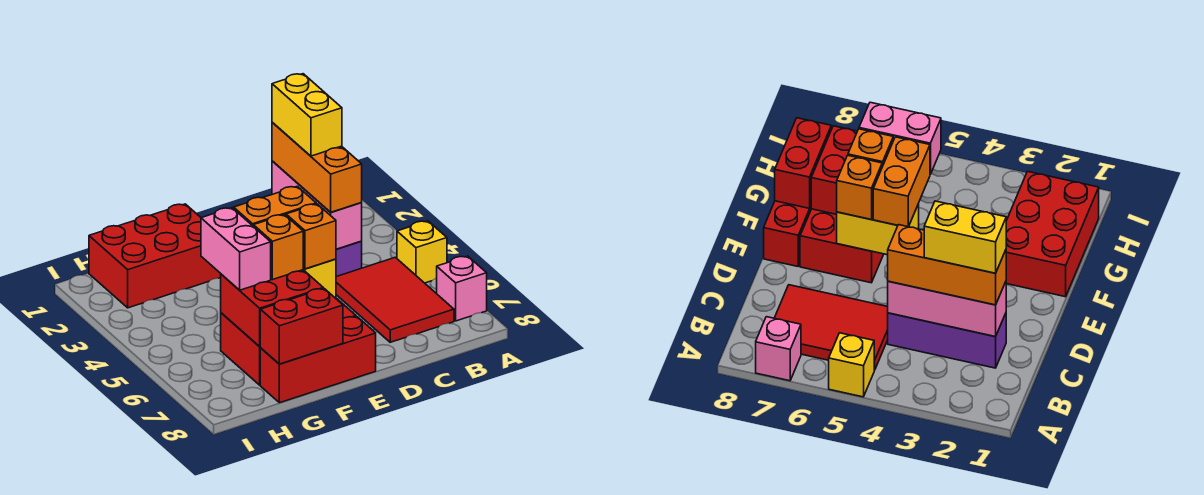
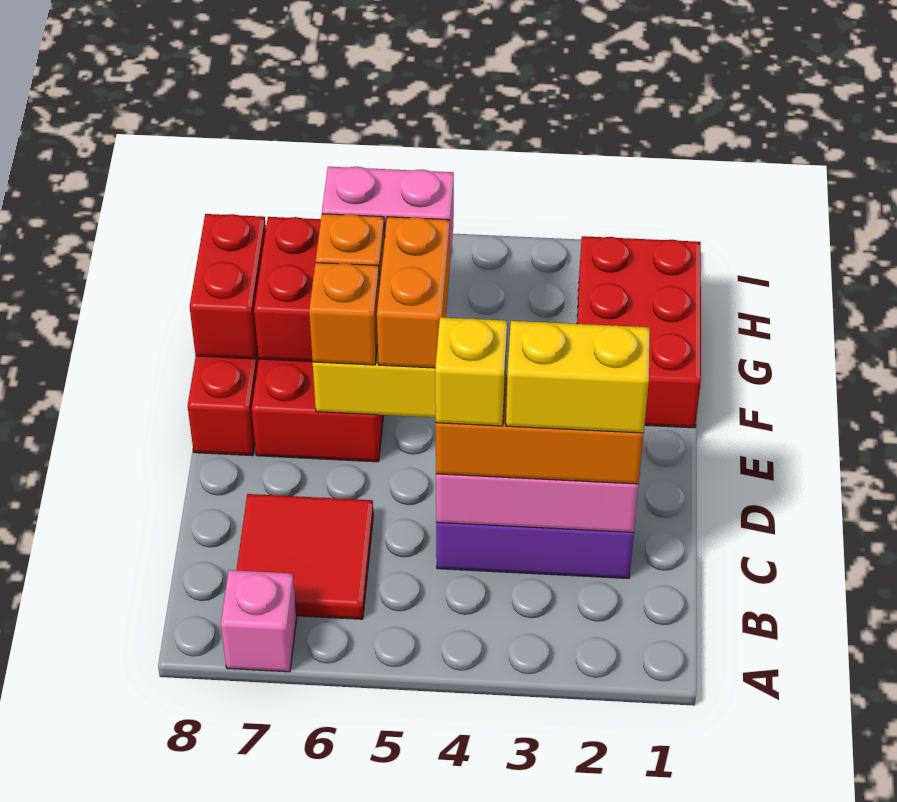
yellow 1x1 brick [397,221,447,283] -> yellow 1x1 brick moved to [435,317,507,426]
red 2x3 tile [336,257,454,342] -> red 2x2 tile [237,494,373,619]

